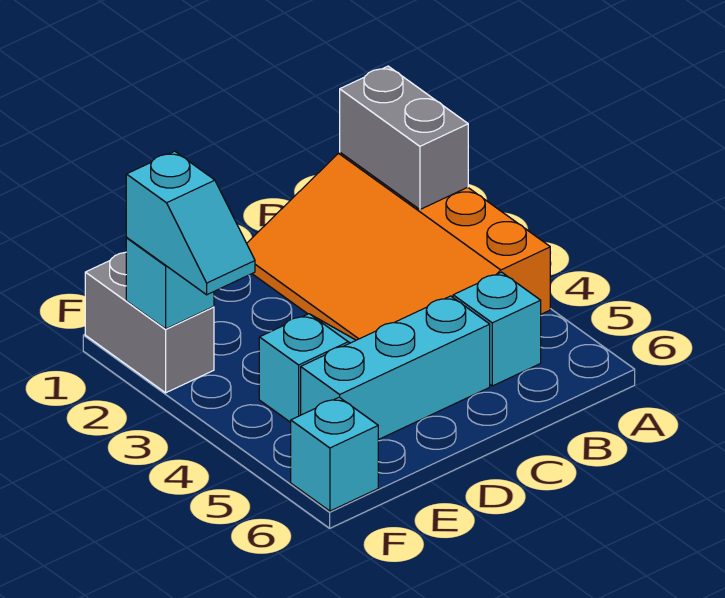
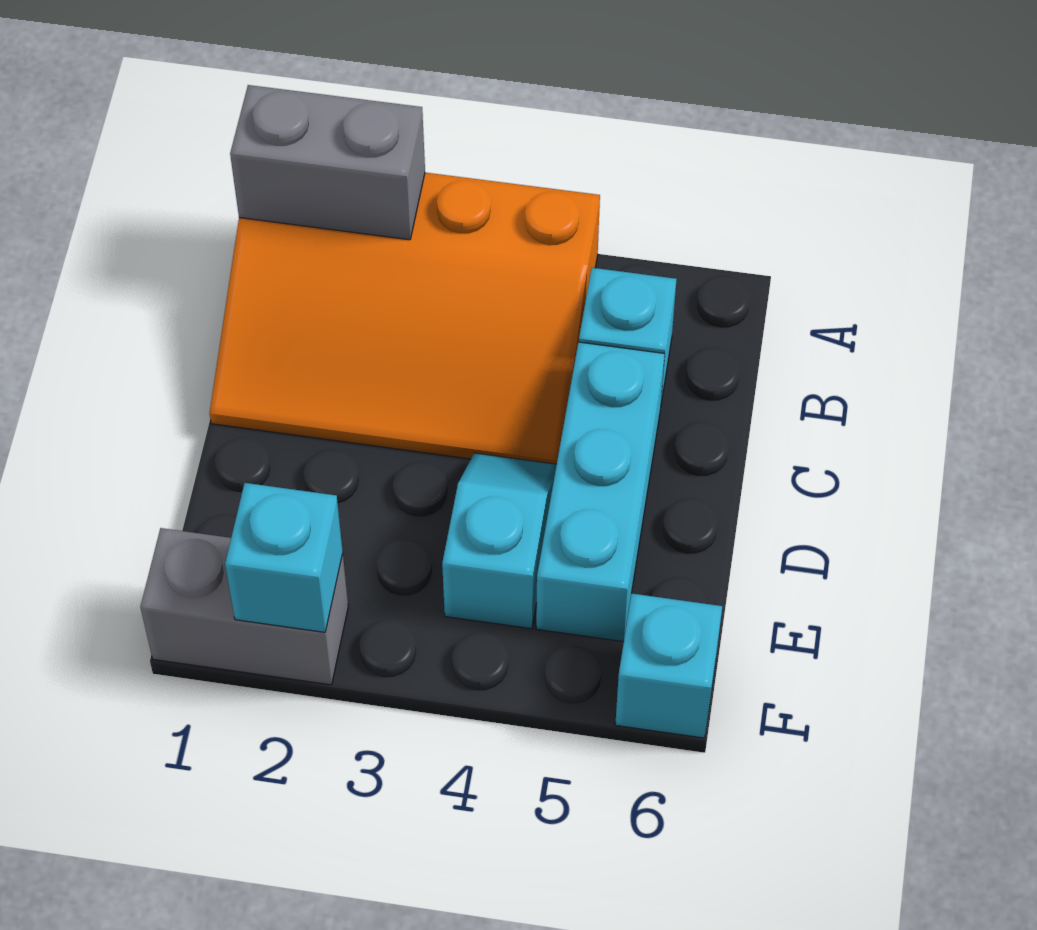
cyan 1x2 slope [126,151,255,295] -> none

